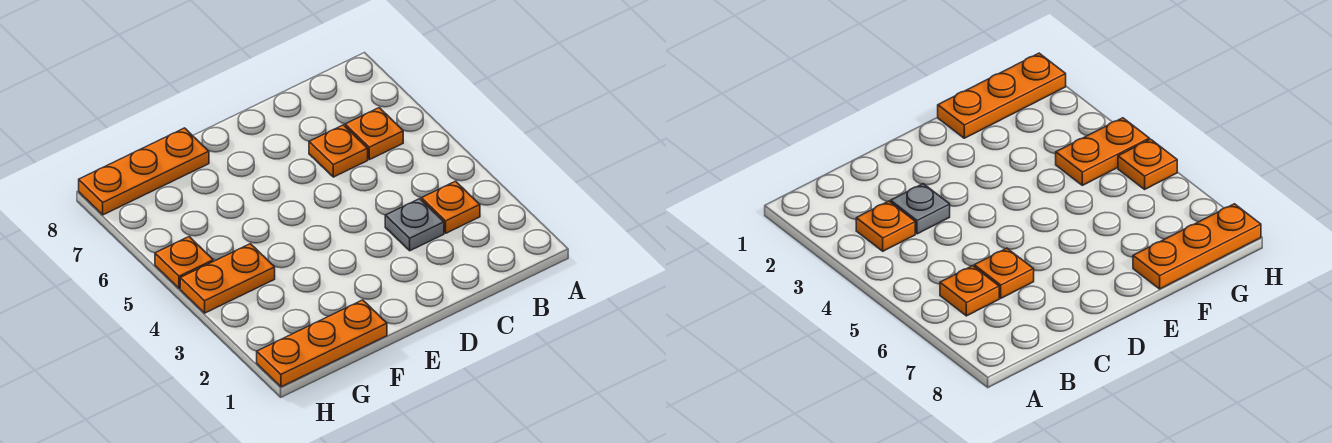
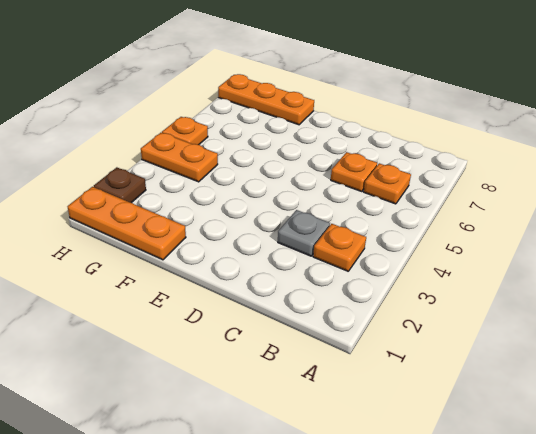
none -> brown 1x1 plate [94,167,146,203]

